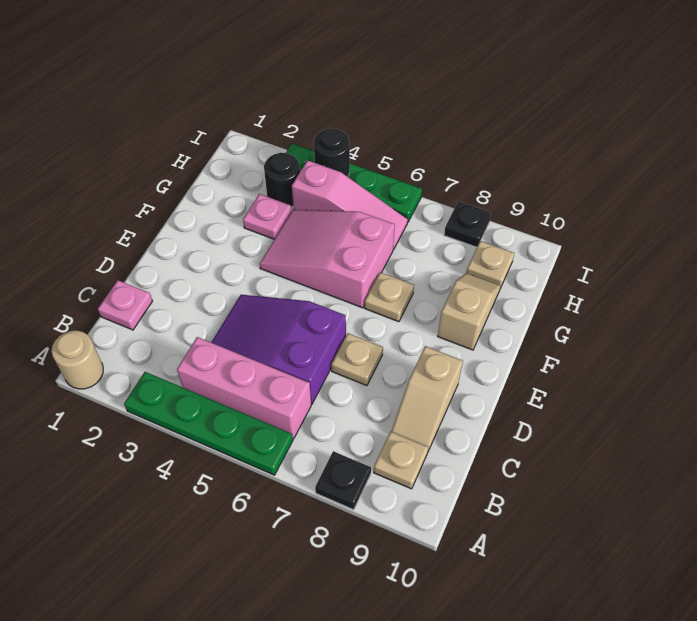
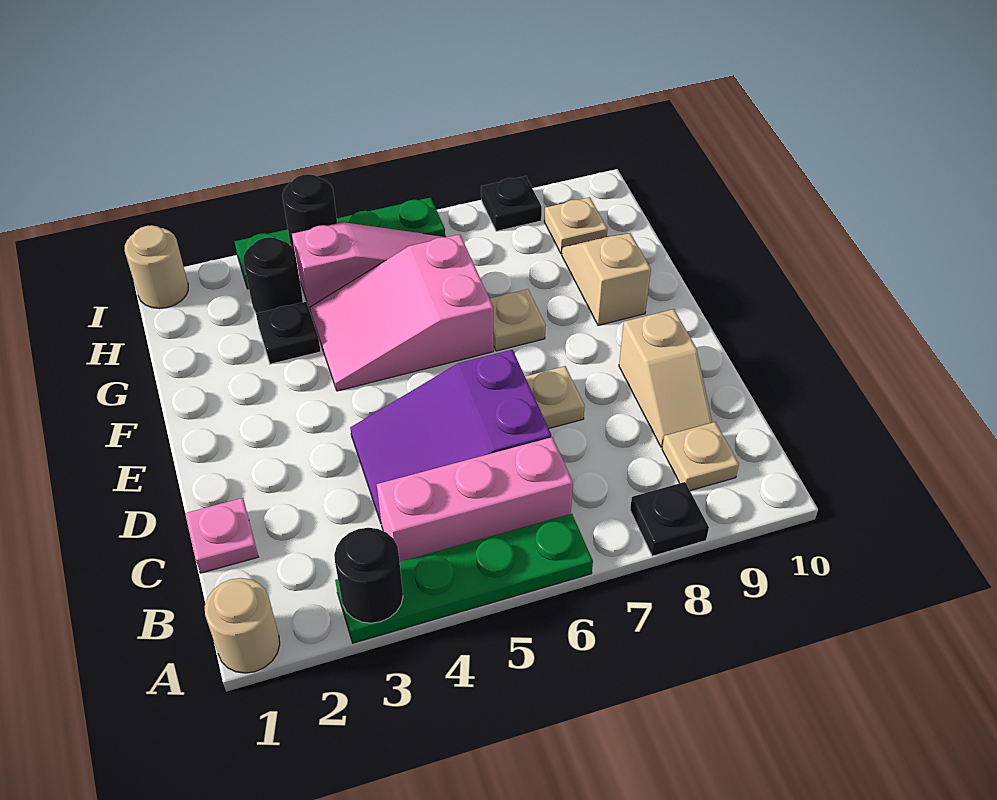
none -> black 1x1 round brick [334,528,403,623]
pink 1x1 plate [243,194,291,239] -> black 1x1 plate [256,301,321,364]
none -> tan 1x1 round brick [125,225,188,309]

